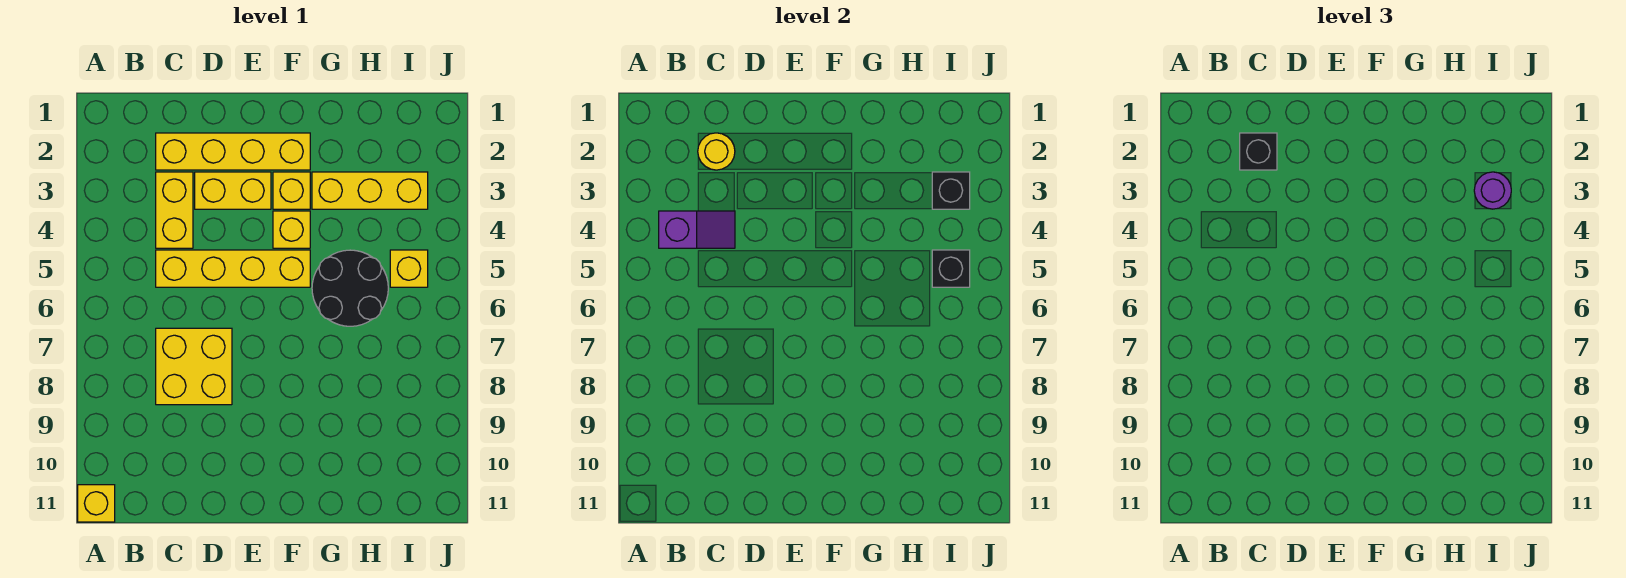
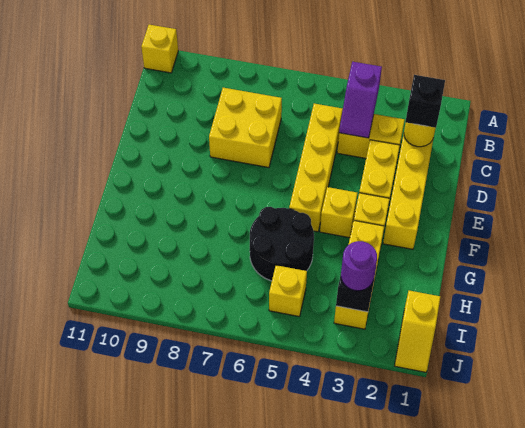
none -> yellow 1x2 slope [395,291,440,372]
black 1x1 brick [932,250,970,287] -> none

